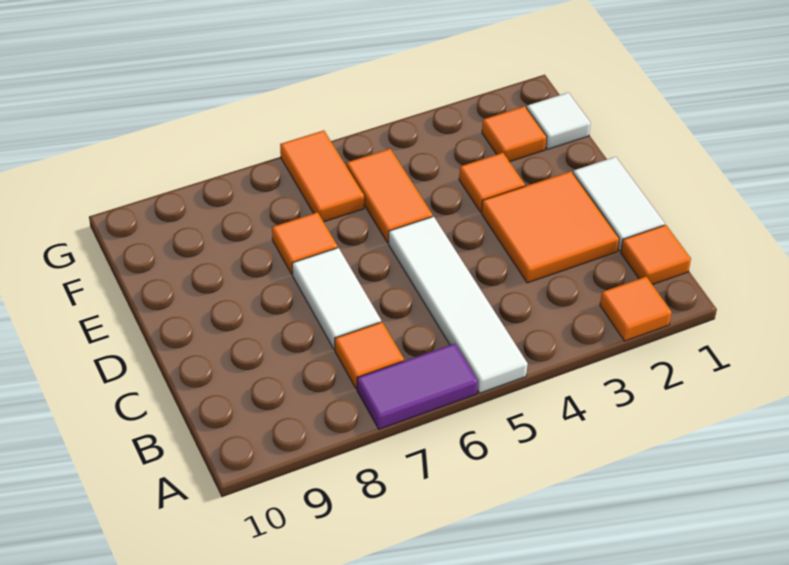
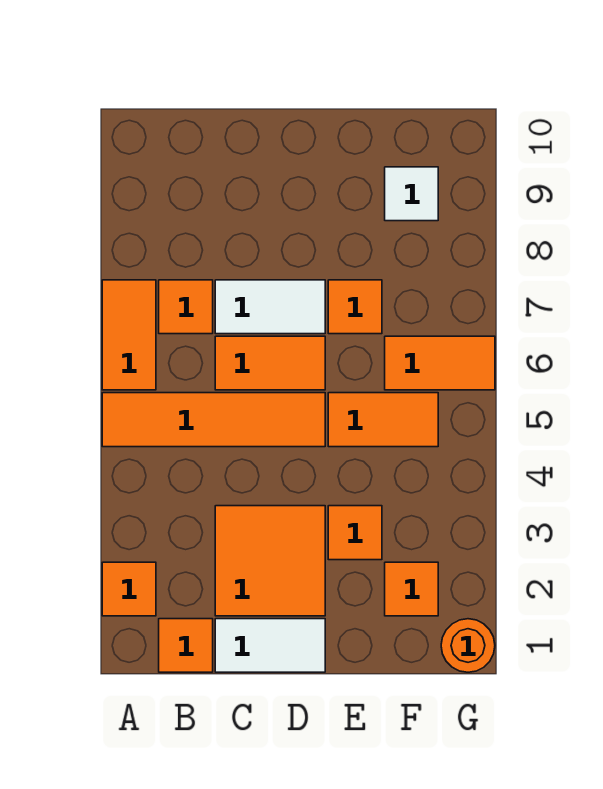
white 1x4 tile [389,216,528,393] -> orange 1x4 tile [102,393,325,447]
purple 1x2 tile [357,344,478,429] -> orange 1x2 tile [102,280,156,390]
none -> orange 1x2 tile [215,336,325,390]
white 1x1 tile [527,93,591,149] -> white 1x1 tile moved to [385,167,438,221]
none -> orange 1x1 round brick [441,619,495,672]

